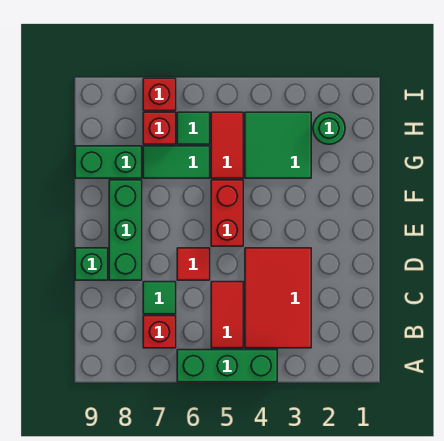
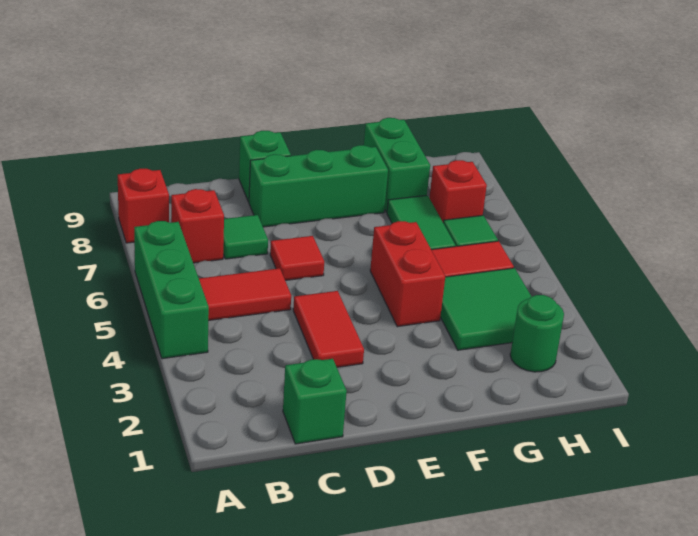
red 2x3 tile [245,248,311,348] -> red 1x2 tile [293,291,364,367]
none -> green 1x1 brick [283,359,347,444]
red 1x2 brick [211,180,243,246] -> red 1x2 brick turned to [370,221,445,327]
red 1x1 brick [143,78,176,111] -> red 1x1 brick moved to [118,169,169,243]

